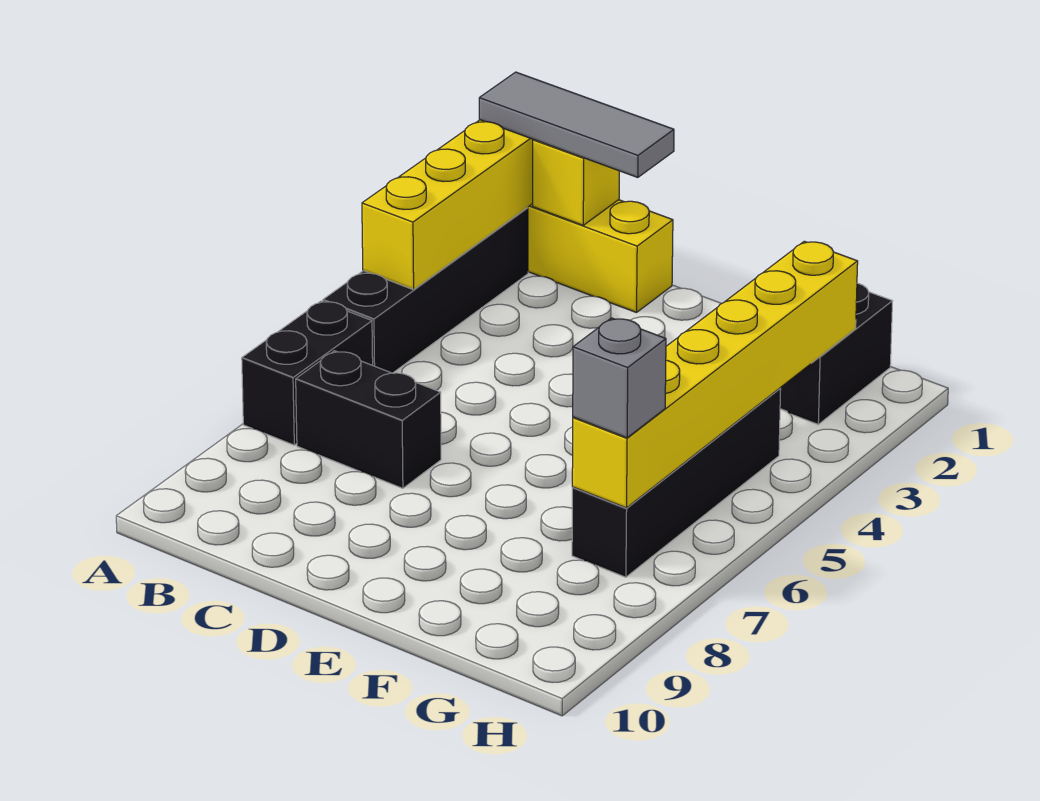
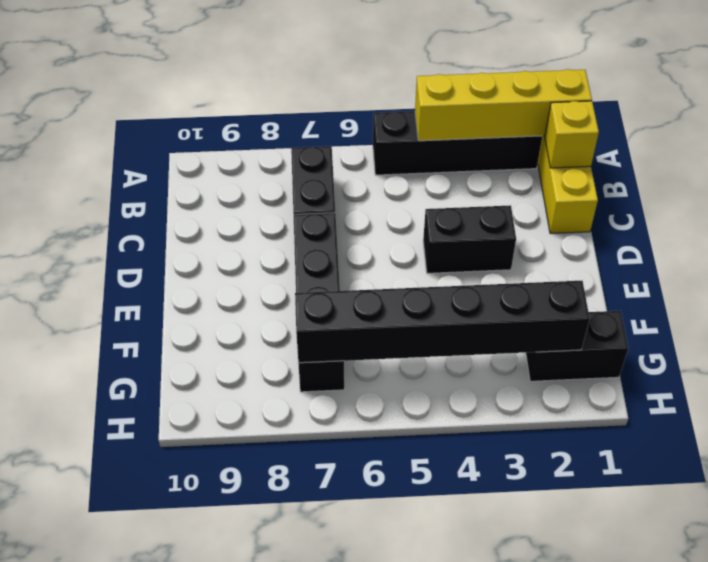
grey 1x3 tile [479,72,674,178] -> none
black 1x2 brick [242,301,373,445] -> black 1x2 brick moved to [423,205,516,273]
yellow 1x6 brick [572,241,858,508] -> black 1x6 brick [295,281,590,363]
black 1x4 brick [572,388,781,577] -> black 1x4 brick turned to [294,213,344,392]
grey 1x1 brick [573,318,666,438] -> none

